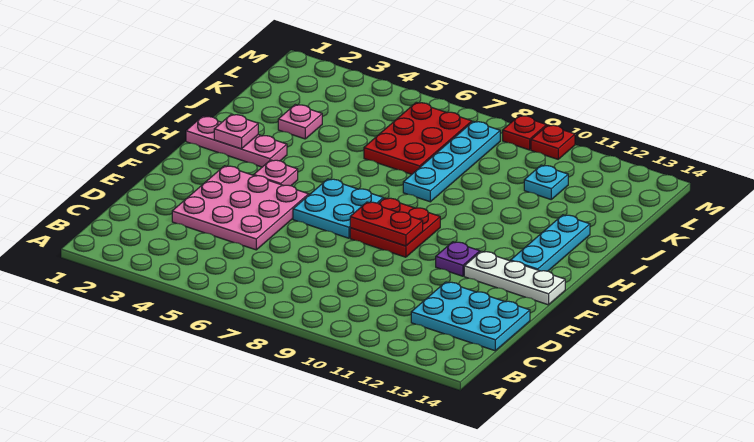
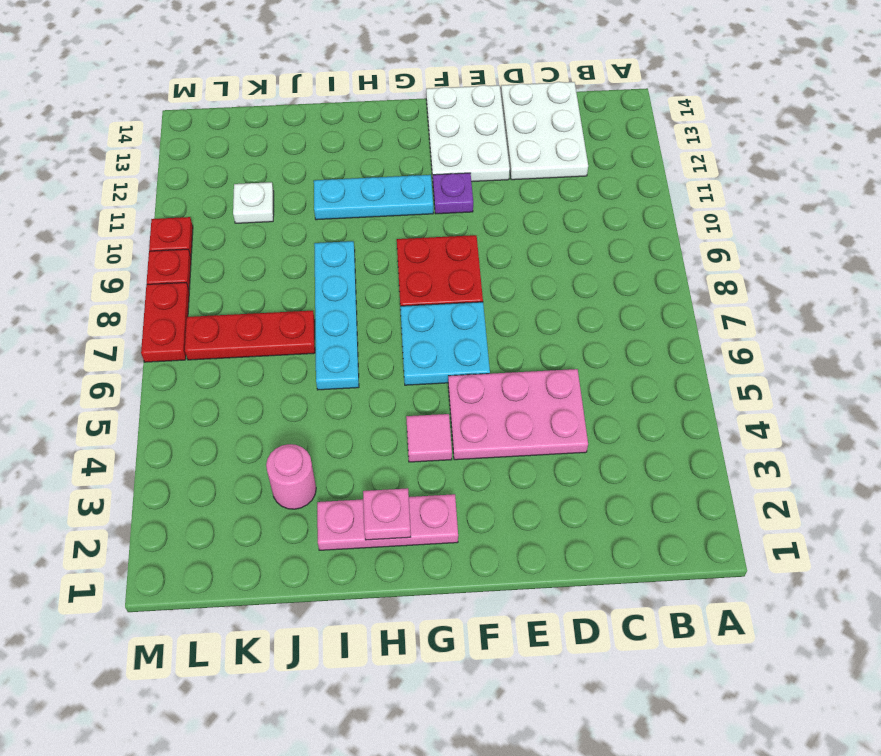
cyan 2x3 plate [411,282,530,351] -> white 2x3 plate [501,82,588,180]
pink 3x3 plate [172,166,309,250] -> pink 2x3 plate [448,369,588,460]
red 1x2 plate [350,202,423,246] -> red 1x2 plate moved to [141,283,189,362]
white 1x3 plate [464,251,565,305] -> white 2x3 plate [426,85,510,182]
pink 1x1 plate [254,160,298,186] -> pink 1x1 tile [406,414,452,462]
cyan 1x3 plate [511,215,590,271] -> cyan 1x3 plate moved to [314,175,433,220]
pink 1x3 plate [186,116,287,167] -> pink 1x3 plate turned to [317,494,458,550]
cyan 1x4 plate [403,121,500,202] -> cyan 1x4 plate turned to [314,241,359,390]
pink 1x1 plate [278,105,322,139] -> pink 1x1 round brick [266,444,316,509]
red 2x3 plate [364,102,472,174] -> red 1x3 plate [185,311,315,360]
cyan 1x1 plate [524,165,568,199] -> white 1x1 plate [233,182,274,223]

